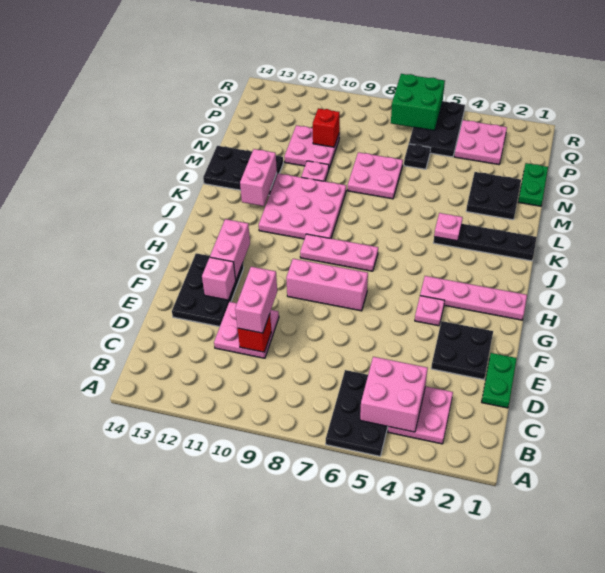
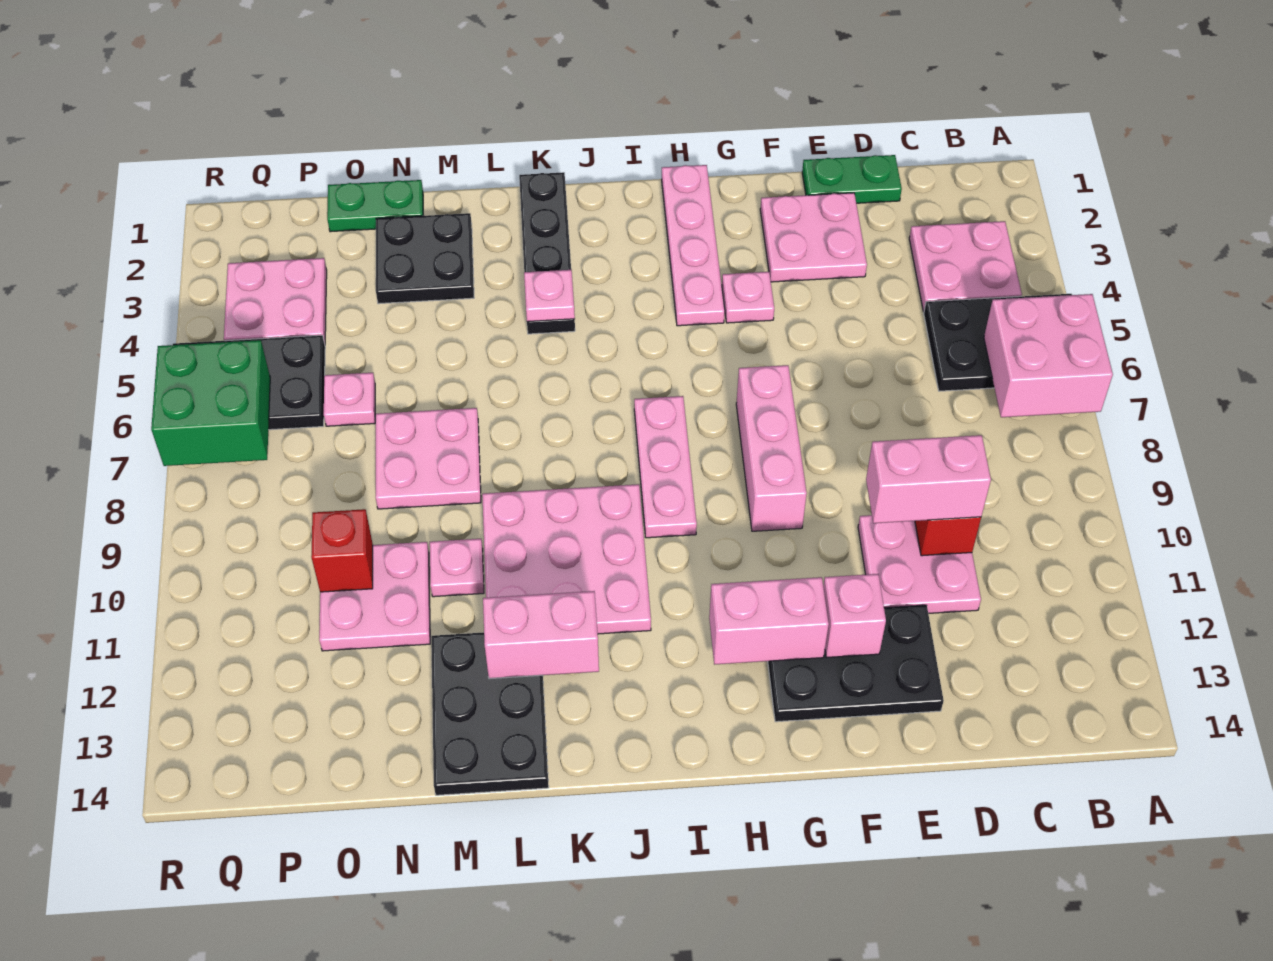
pink 2x2 brick [360,357,428,432] -> pink 2x2 brick moved to [984,294,1113,417]
black 2x2 plate [431,321,493,379] -> pink 2x2 plate [760,193,867,282]
black 1x1 plate [404,144,430,169] -> pink 1x1 plate [324,373,375,426]

